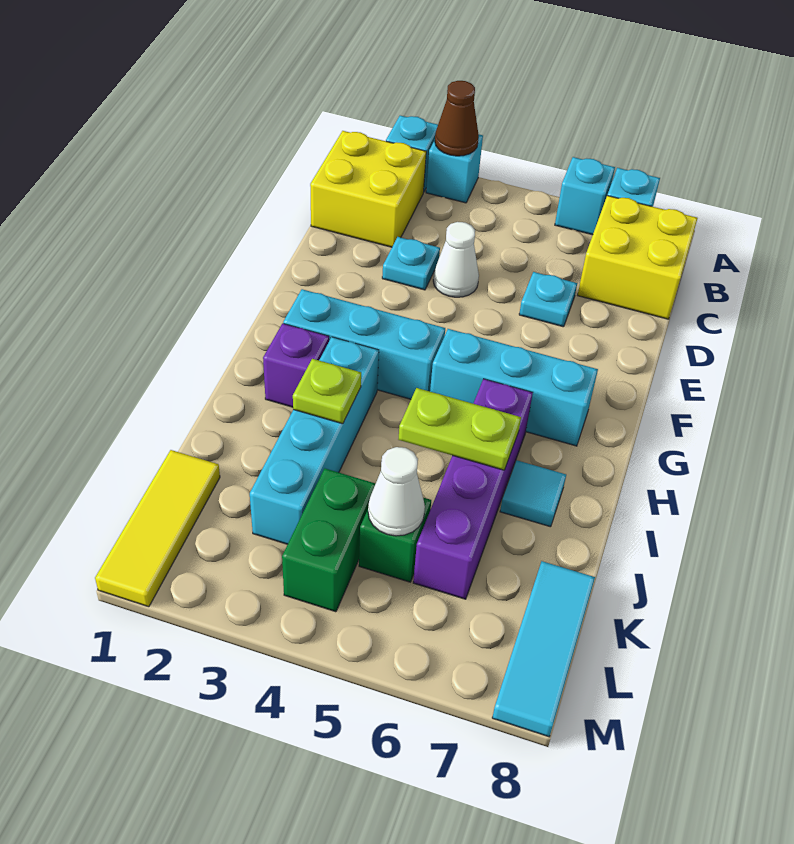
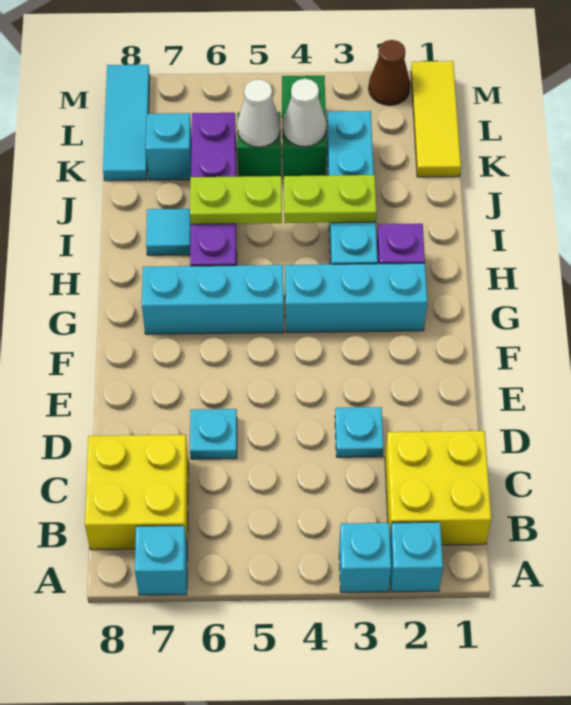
brown 1x1 cone [435,81,479,156] -> brown 1x1 cone moved to [369,40,410,105]
cyan 1x1 brick [555,157,615,235] -> cyan 1x1 brick moved to [146,113,192,180]
white 1x1 cone [433,222,479,297] -> white 1x1 cone moved to [283,79,326,147]
lime 1x1 plate [293,359,361,424] -> lime 1x2 plate [284,175,377,223]

